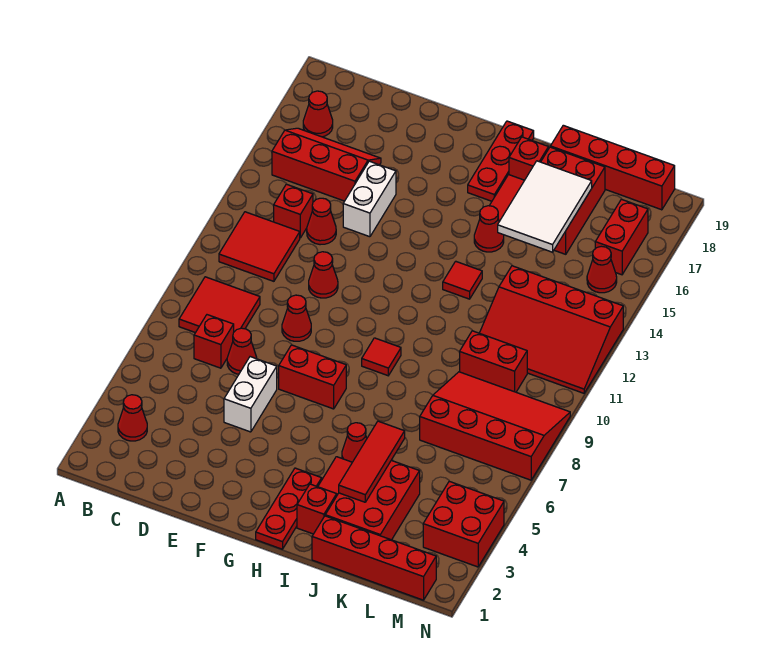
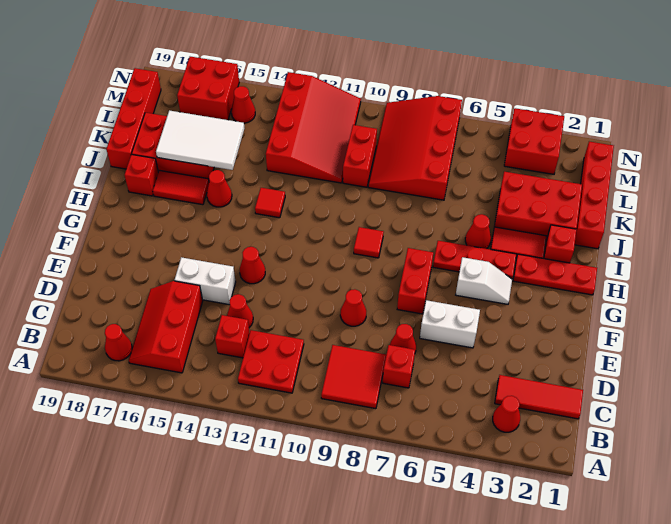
red 2x2 tile [219,212,300,281] -> red 2x2 plate [238,330,304,393]
red 1x1 cone [309,252,338,298] -> red 1x1 cone moved to [240,247,265,284]
none -> white 1x2 slope [456,257,512,304]
red 1x3 plate [468,121,534,201] -> red 1x3 plate moved to [433,241,516,279]
red 1x3 tile [339,421,405,502] -> red 1x3 tile moved to [495,375,583,419]
red 1x2 brick [595,199,648,275] -> red 2x2 brick [177,57,239,120]

